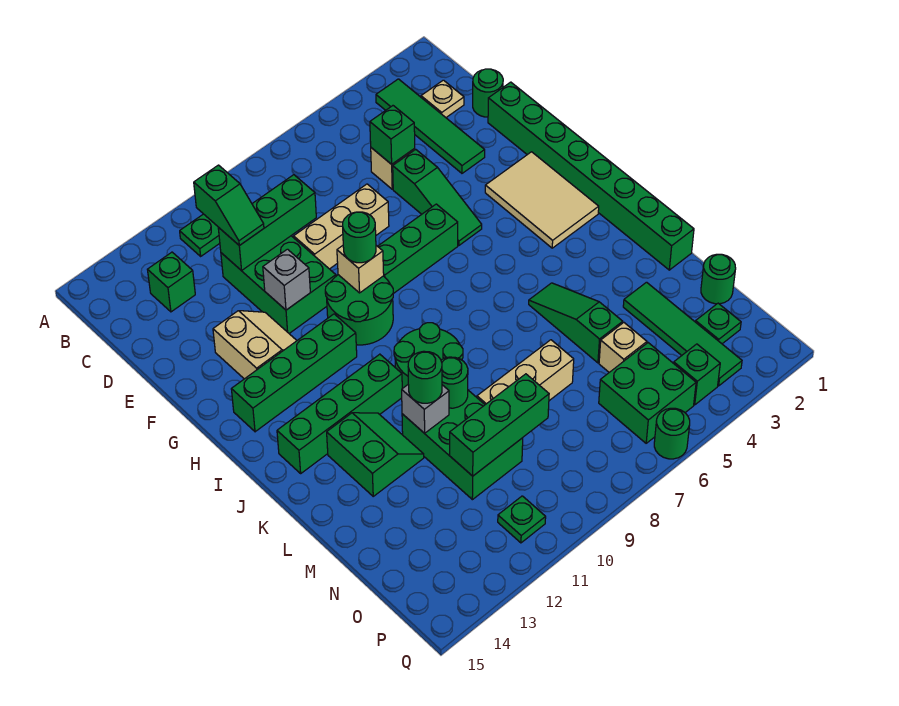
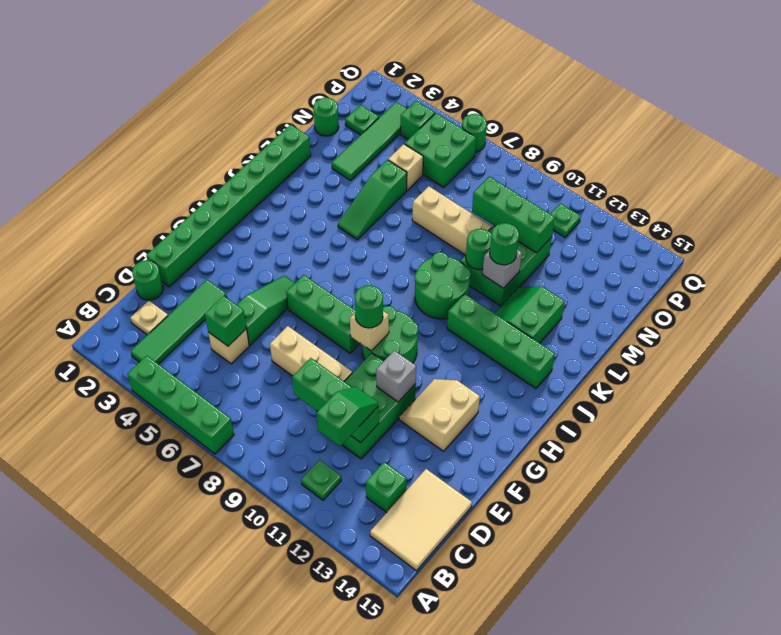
tan 2x3 tile [485,152,599,248] -> tan 2x3 tile moved to [370,469,472,571]
green 1x4 brick [231,314,357,432] -> green 1x4 brick moved to [128,356,234,454]

